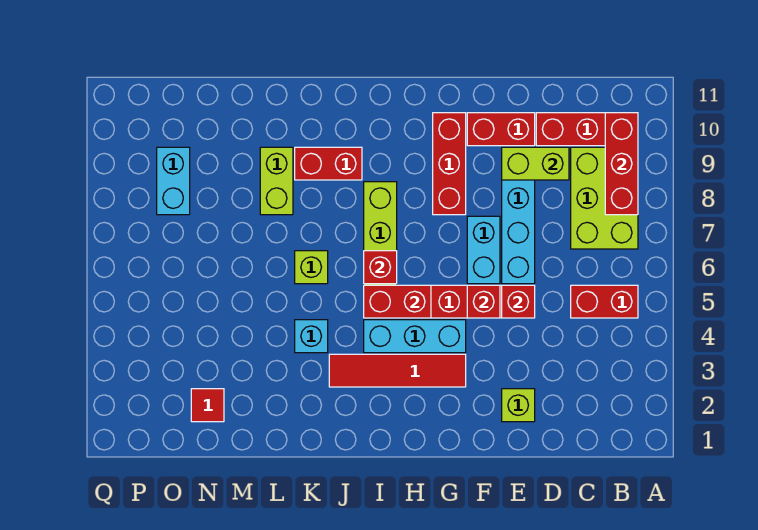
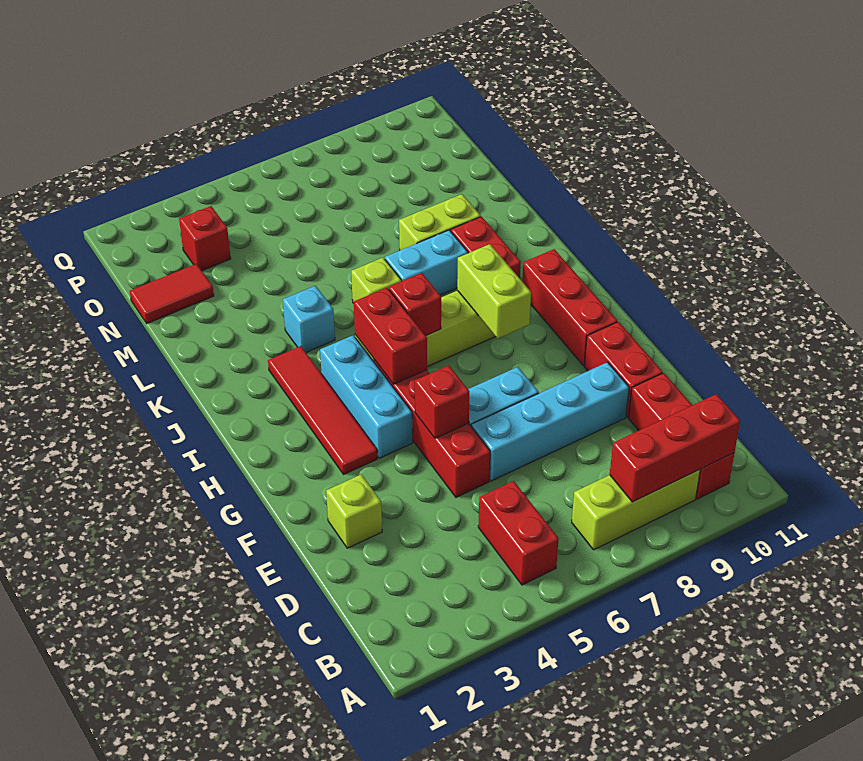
lime 2x3 brick [571,147,638,249] -> lime 1x3 brick [572,470,700,550]
lime 1x2 brick [502,147,569,180] -> lime 1x2 brick moved to [457,244,531,339]
red 1x1 brick [502,285,535,318] -> red 1x1 brick moved to [179,206,231,271]
red 1x3 brick [433,113,466,215] -> red 1x3 brick turned to [522,249,617,366]
red 1x1 tile [191,389,224,422] -> red 1x2 tile [130,264,214,323]
cyan 1x2 brick [157,147,190,215] -> cyan 1x2 brick moved to [385,230,468,295]

